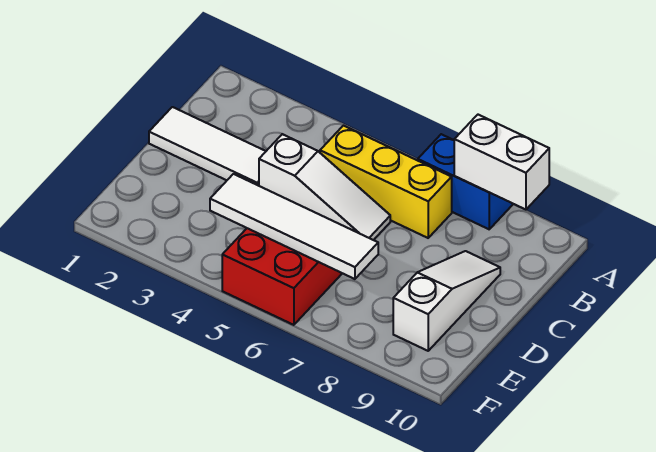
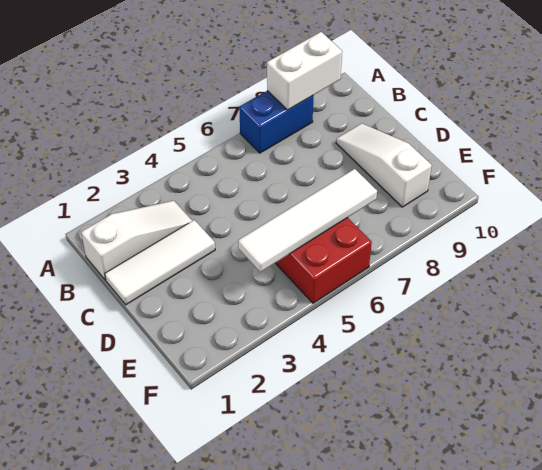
yellow 1x3 brick [320,125,452,238] -> none
white 1x3 slope [259,134,390,240] -> white 1x3 slope moved to [81,201,192,280]

